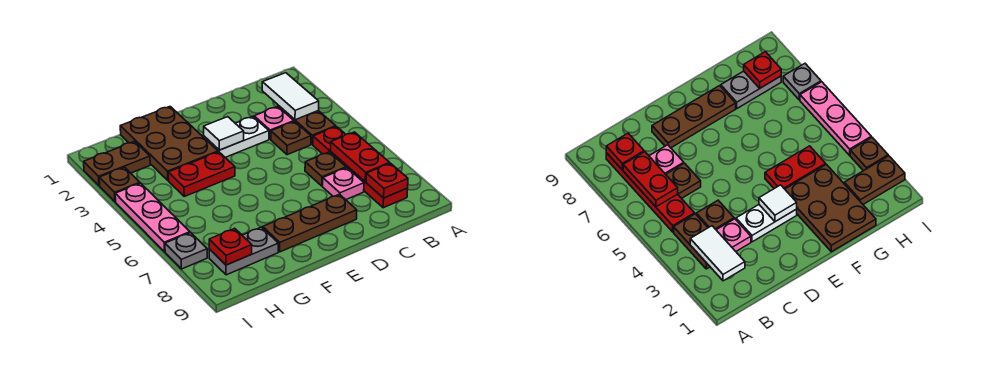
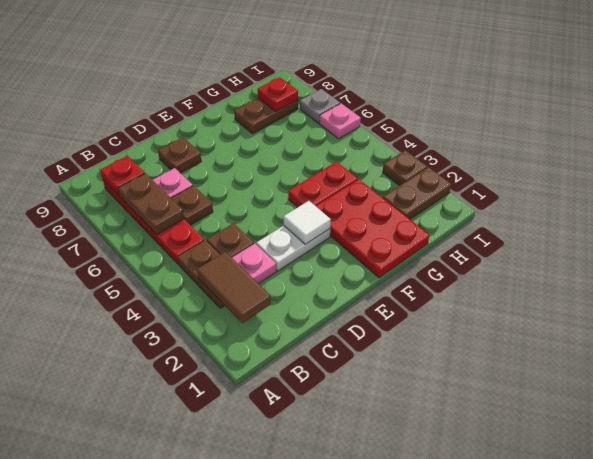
white 1x2 tile [262,73,319,120] -> brown 1x2 tile [197,252,271,323]
red 1x2 plate [330,132,390,182] -> brown 1x2 plate [118,173,184,235]
brown 1x3 plate [263,194,357,252] -> brown 1x1 plate [158,137,201,173]
brown 2x3 plate [120,107,218,180] -> red 2x3 plate [316,179,429,278]
grey 1x2 plate [209,227,278,275] -> brown 1x2 plate [234,98,298,134]
pink 1x3 plate [115,183,190,252] -> pink 1x1 plate [319,103,361,139]

